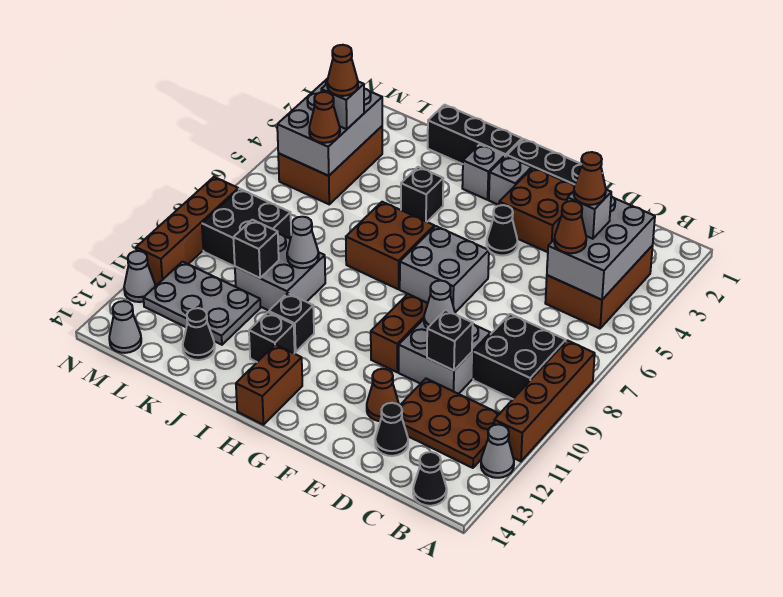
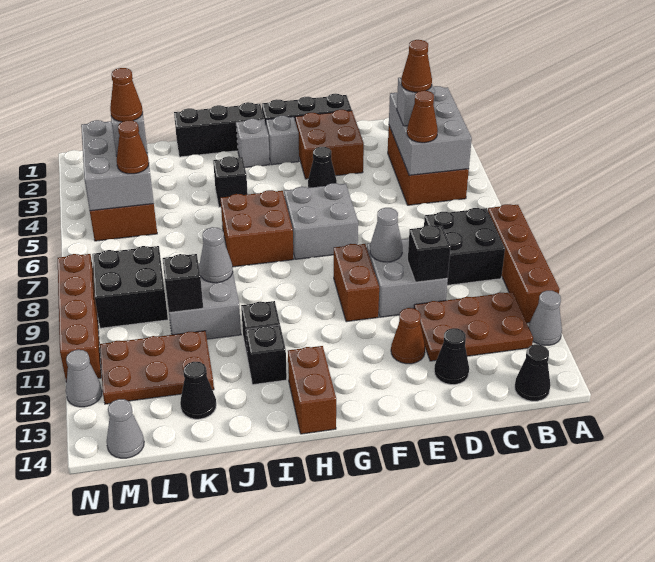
grey 2x3 plate [144,262,260,345] -> brown 2x3 plate [100,331,214,404]

